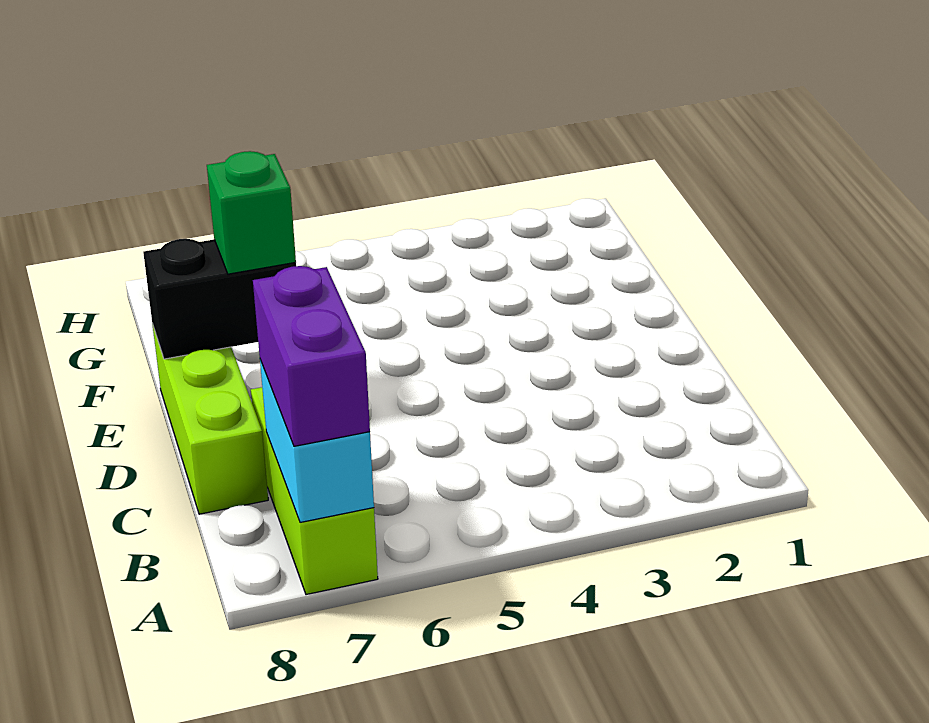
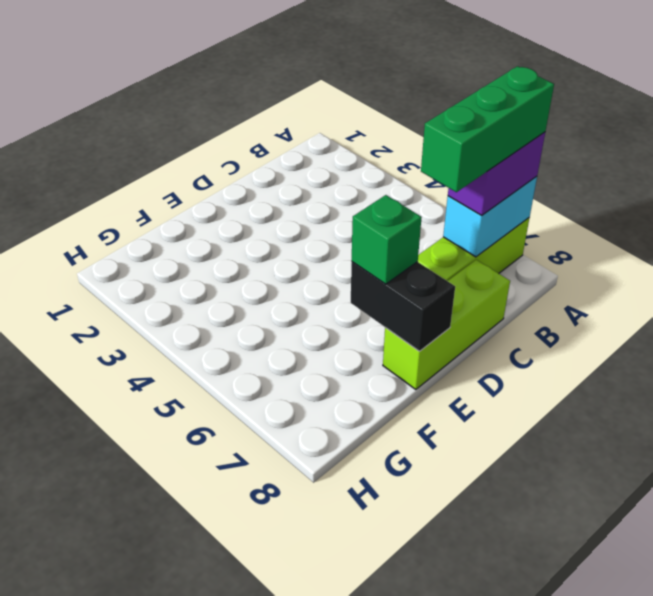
none -> green 1x3 brick [421,66,554,192]

